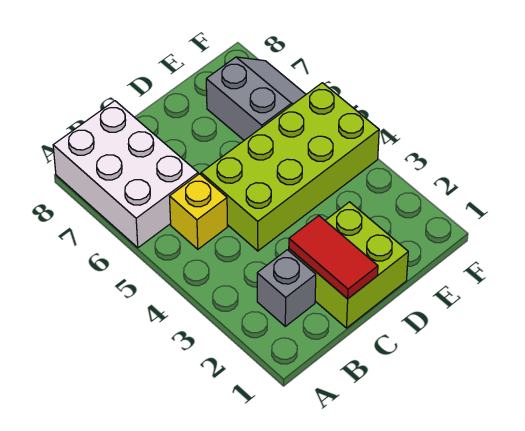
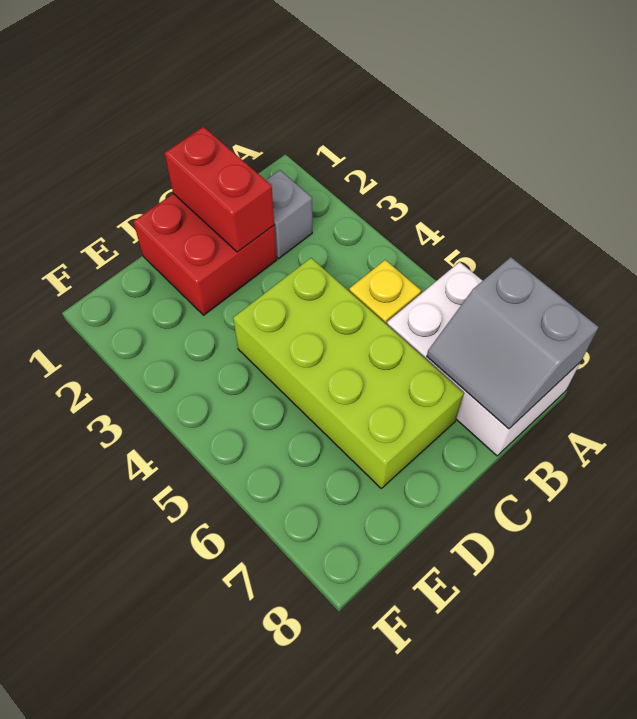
lime 2x2 brick [289,202,408,328] -> red 2x2 brick [133,194,277,315]
red 1x2 tile [289,216,378,299] -> red 1x2 brick [164,127,274,252]
lime 2x4 brick [201,83,379,251] -> lime 2x4 brick turned to [233,258,464,488]
grey 2x2 slope [206,57,306,140] -> grey 2x2 slope moved to [427,257,598,429]

